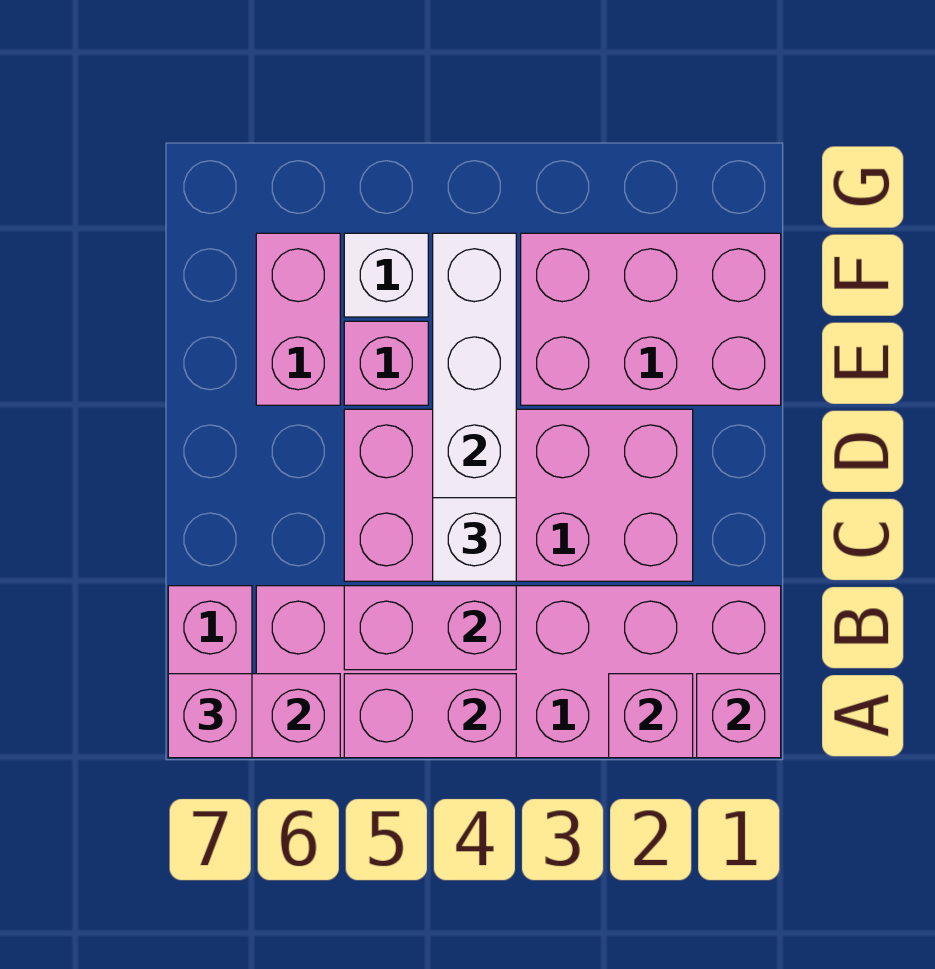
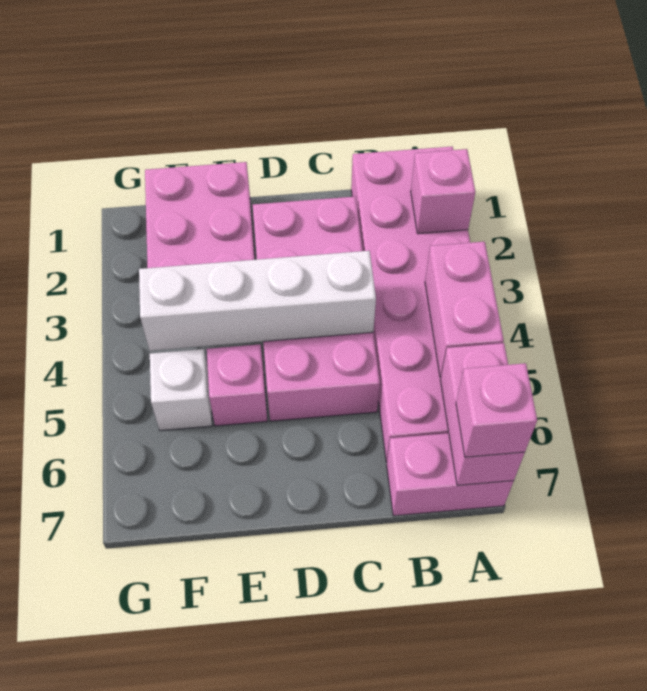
pink 1x1 brick [697,674,781,758] -> none
pink 1x2 brick [344,586,516,670] -> none
white 1x1 brick [433,498,516,581] -> none
pink 1x2 brick [256,233,340,405] -> none

